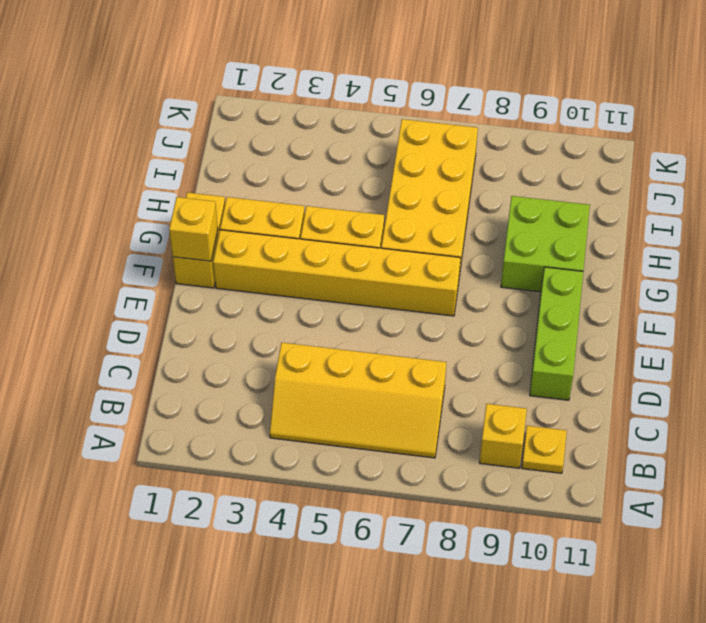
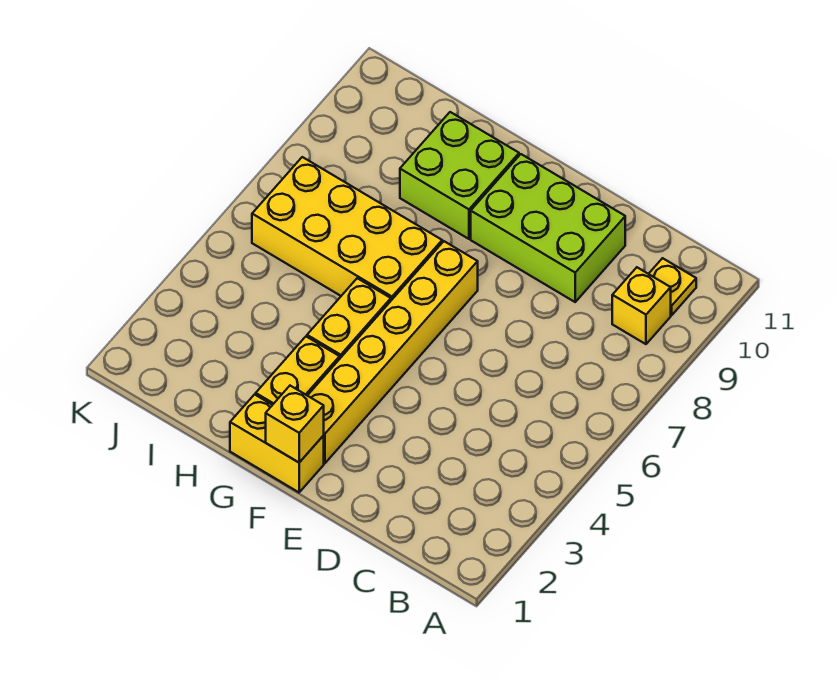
yellow 2x4 slope [270,343,446,458] -> none
lime 1x3 brick [530,267,583,400] -> lime 2x3 brick [471,154,625,302]

